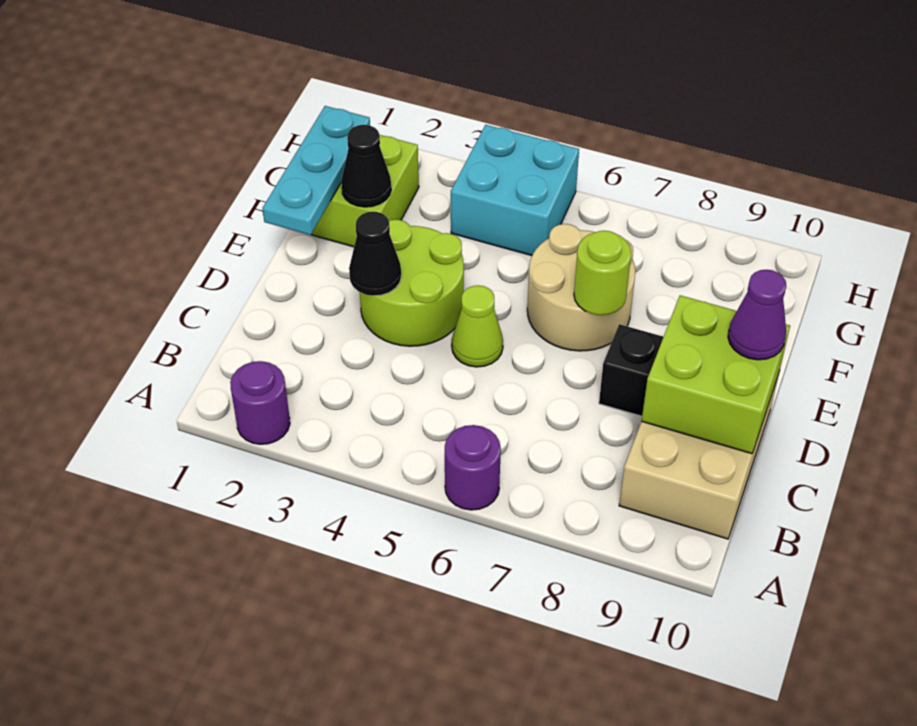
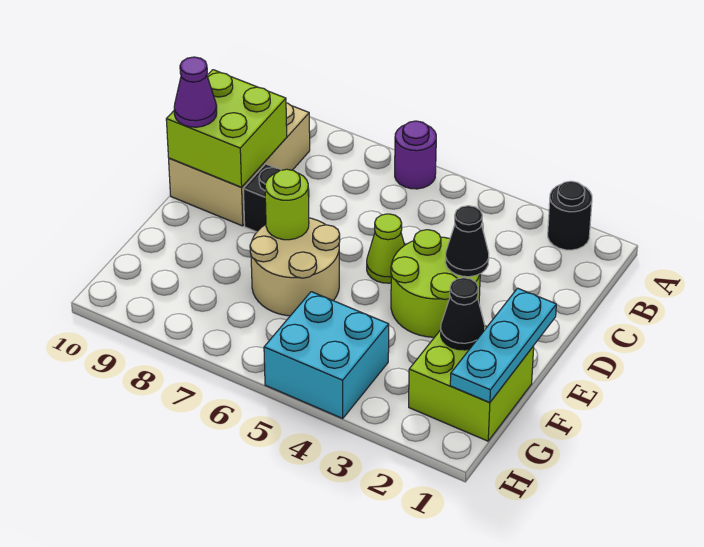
purple 1x1 round brick [230,361,290,444] -> black 1x1 round brick [548,181,592,250]

